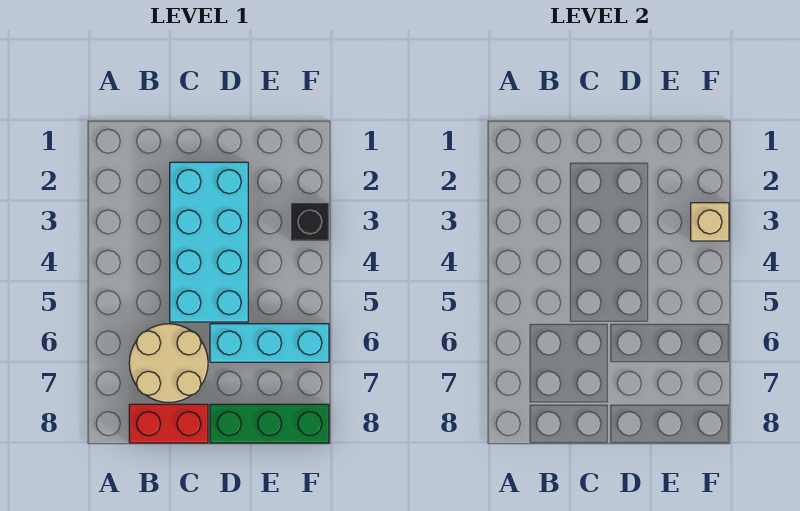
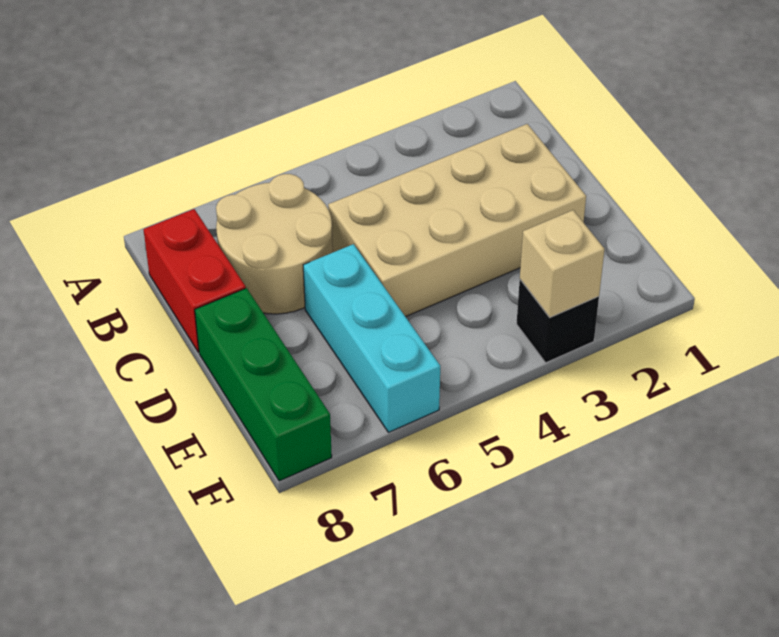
cyan 2x4 brick [170,162,248,322] -> tan 2x4 brick [328,124,586,317]

